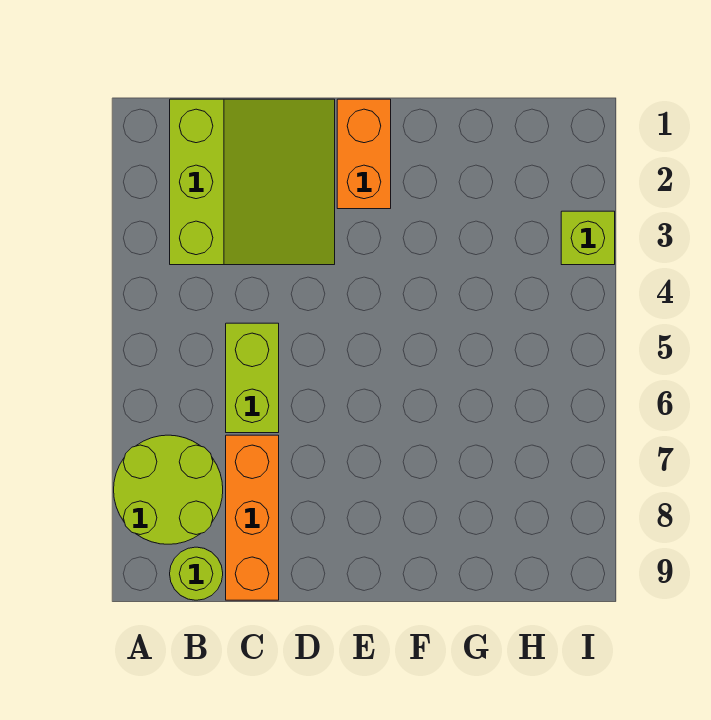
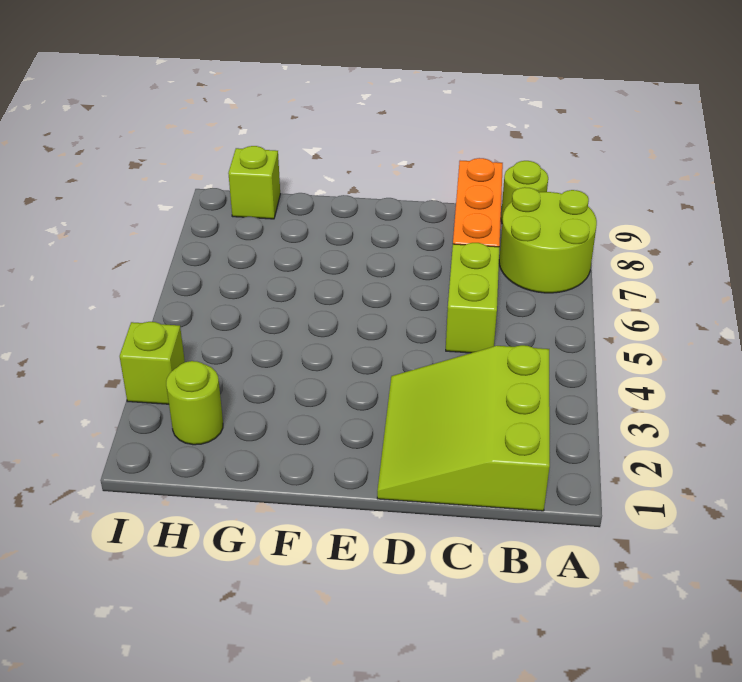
orange 1x2 brick [337,99,391,209] -> none
none -> lime 1x1 round brick [166,361,223,445]
none -> lime 1x1 brick [228,146,280,219]

